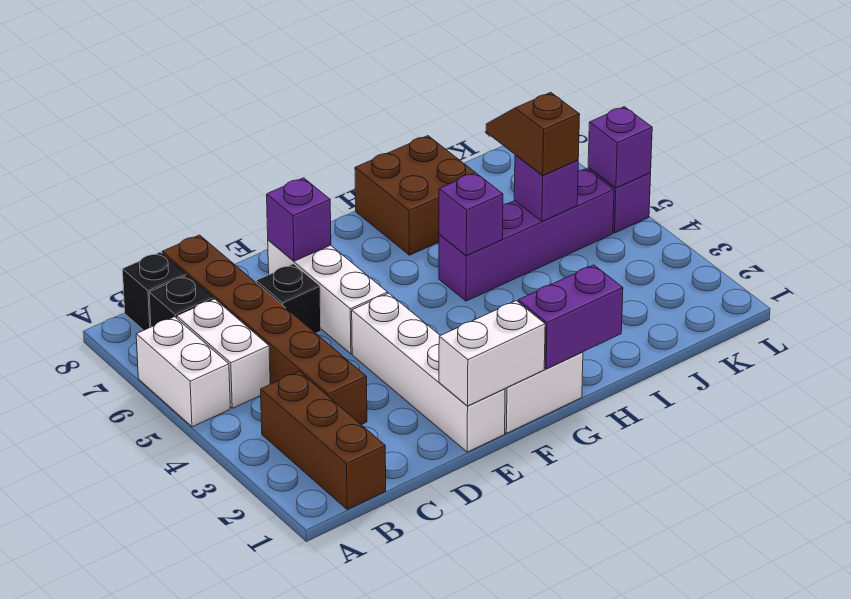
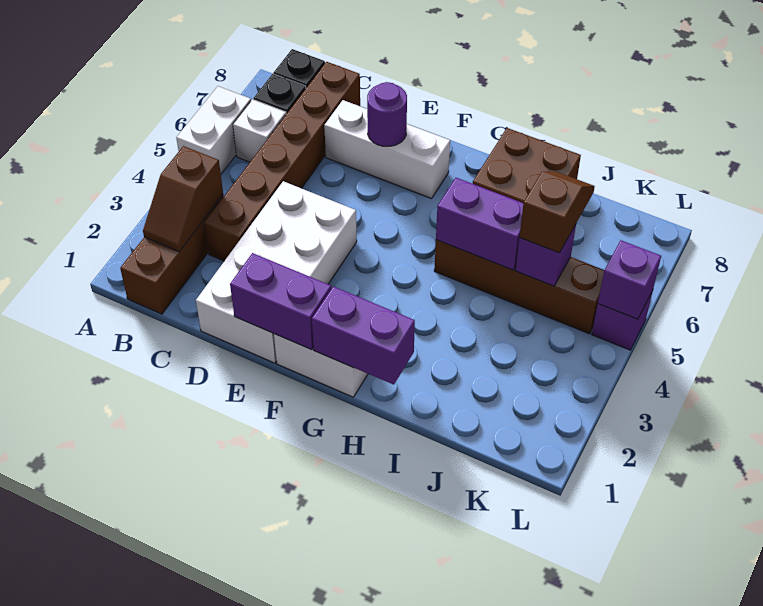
none -> brown 1x2 slope [143,146,223,251]
white 1x2 brick [177,299,270,408] -> white 1x1 brick [233,99,286,162]
black 1x1 brick [256,264,321,333] -> none
white 1x4 brick [352,293,505,452] -> white 2x4 brick [196,181,357,363]
white 1x2 brick [439,301,545,406] -> purple 1x2 brick [230,253,331,350]
white 1x3 brick [268,240,388,354] -> white 1x3 brick turned to [324,100,450,199]
purple 1x1 brick [267,178,331,261] -> purple 1x1 round brick [367,82,407,146]
purple 1x4 brick [439,168,614,301] -> brown 1x4 brick [434,240,604,334]
purple 1x1 brick [439,172,503,256] -> purple 1x2 brick [436,178,523,270]

